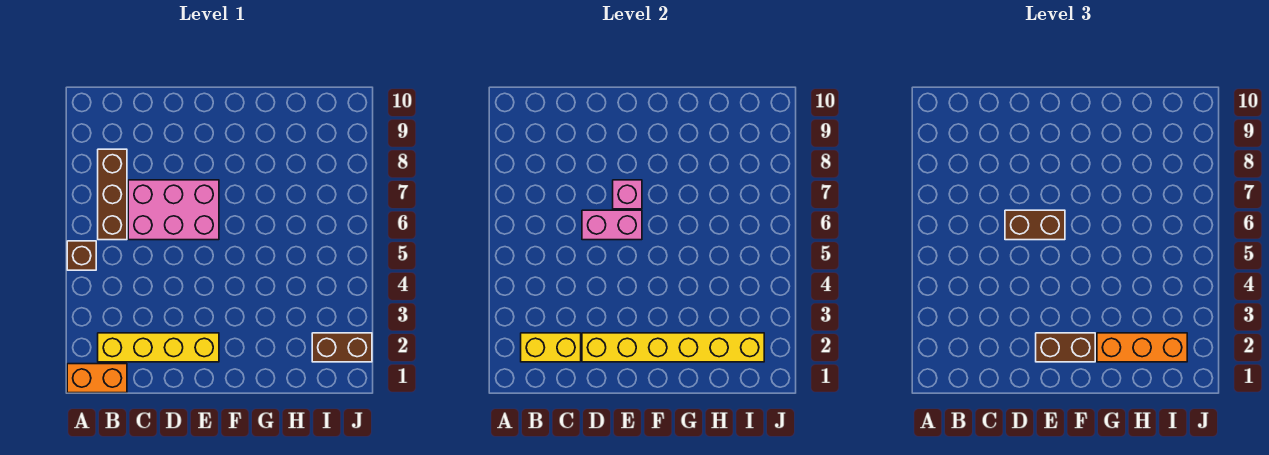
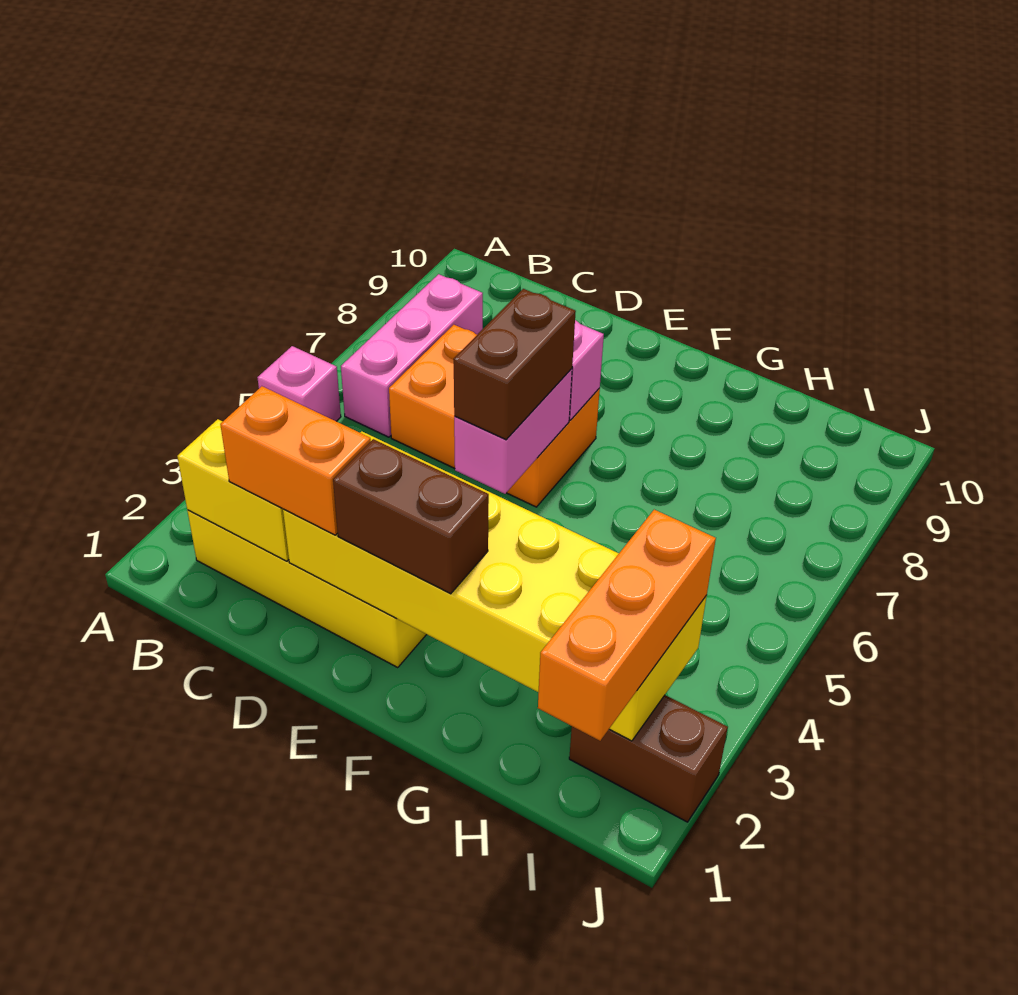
orange 1x2 brick [67,364,127,393] -> orange 1x2 brick moved to [220,386,371,535]
brown 1x1 brick [67,241,96,270] -> pink 1x1 brick [257,346,341,421]
brown 1x3 brick [98,149,127,240] -> pink 1x3 brick [341,274,483,437]
pink 2x3 brick [128,180,219,240] -> orange 2x3 brick [389,325,600,507]
yellow 1x6 brick [582,333,764,362] -> yellow 2x6 brick [283,431,707,741]
pink 1x2 brick [582,210,642,240] -> pink 1x2 brick turned to [454,369,572,494]
brown 1x2 brick [1005,210,1065,240] -> brown 1x2 brick turned to [454,289,576,440]
orange 1x3 brick [1097,333,1187,362] -> orange 1x3 brick turned to [538,510,716,741]

